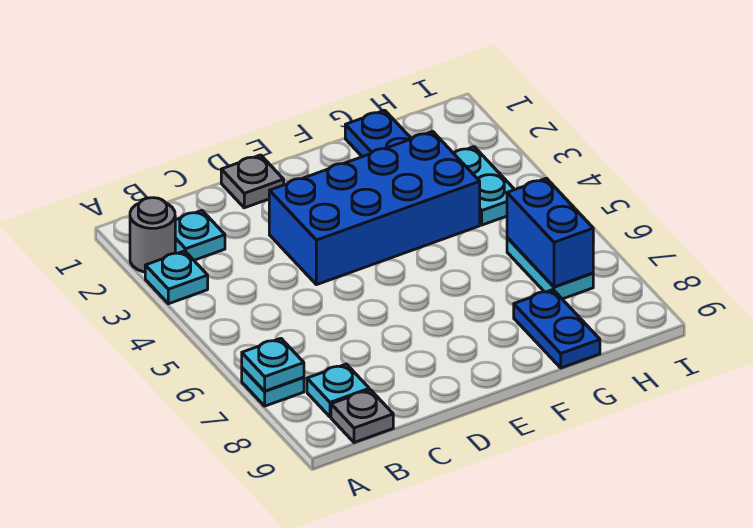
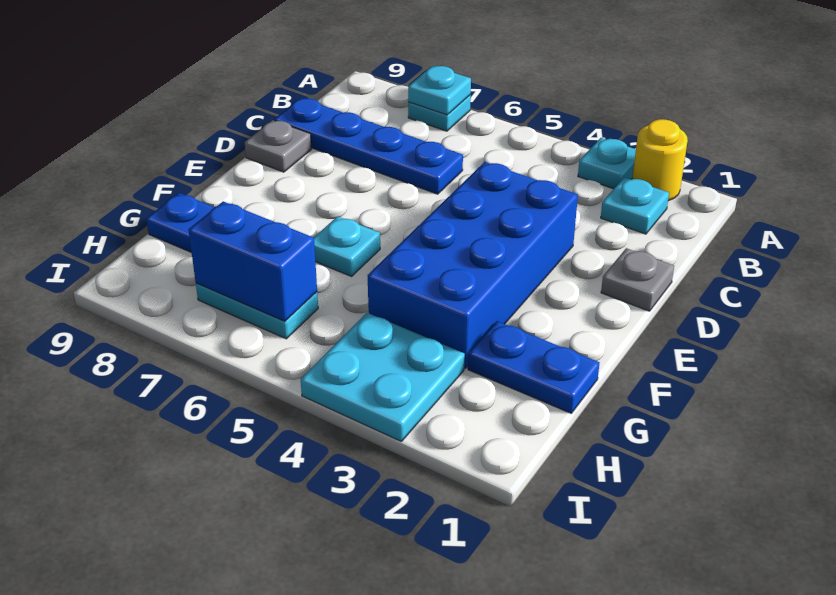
grey 1x1 round brick [130,198,175,272] -> yellow 1x1 round brick [632,119,688,201]
cyan 1x1 plate [307,364,369,417] -> cyan 1x1 plate moved to [314,216,380,276]
grey 1x1 plate [331,390,393,443] -> grey 1x1 plate moved to [245,120,312,172]
none -> blue 1x4 plate [274,98,463,194]
cyan 1x2 plate [454,147,515,225] -> cyan 2x2 plate [301,313,465,442]

